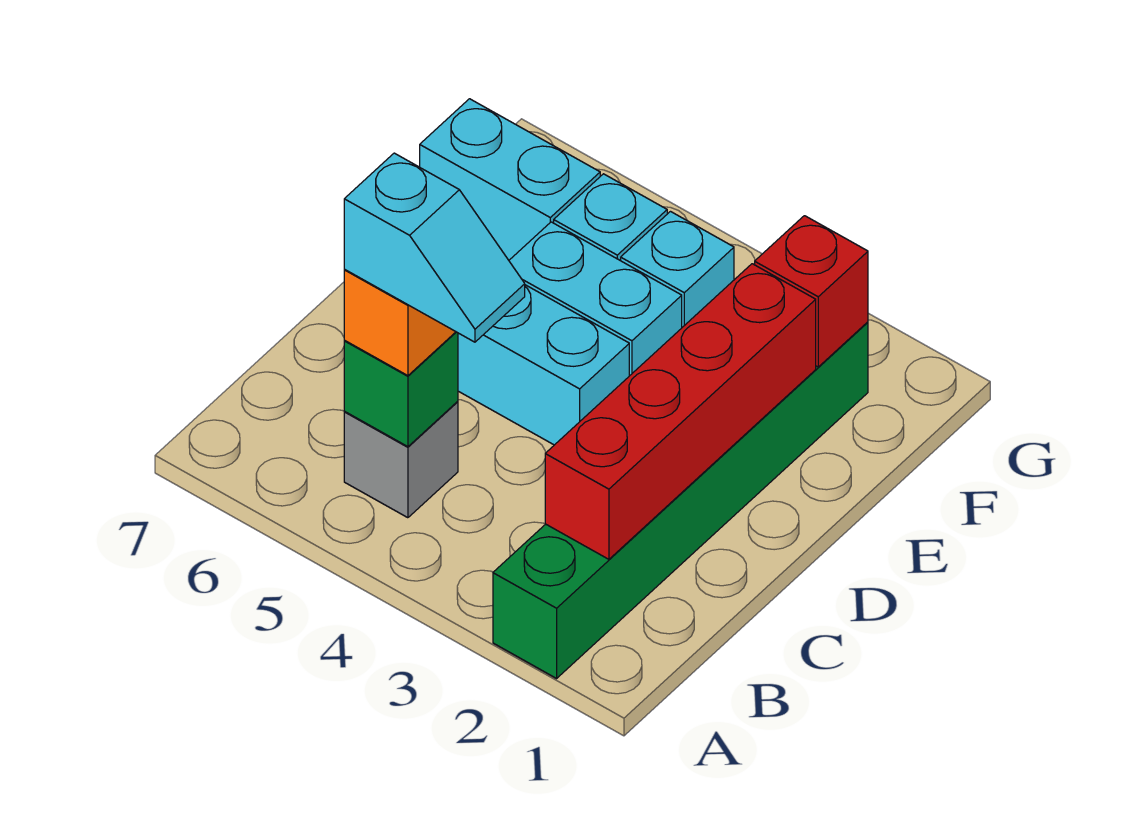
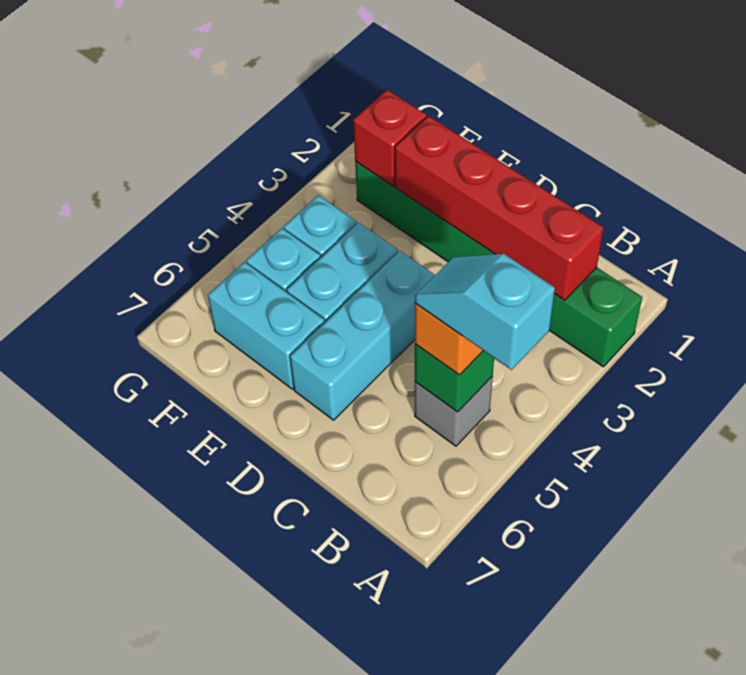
cyan 1x2 slope [344,153,525,342] -> cyan 1x2 slope turned to [415,254,555,370]
cyan 1x2 brick [420,99,600,260] -> cyan 1x2 brick turned to [208,262,325,389]

